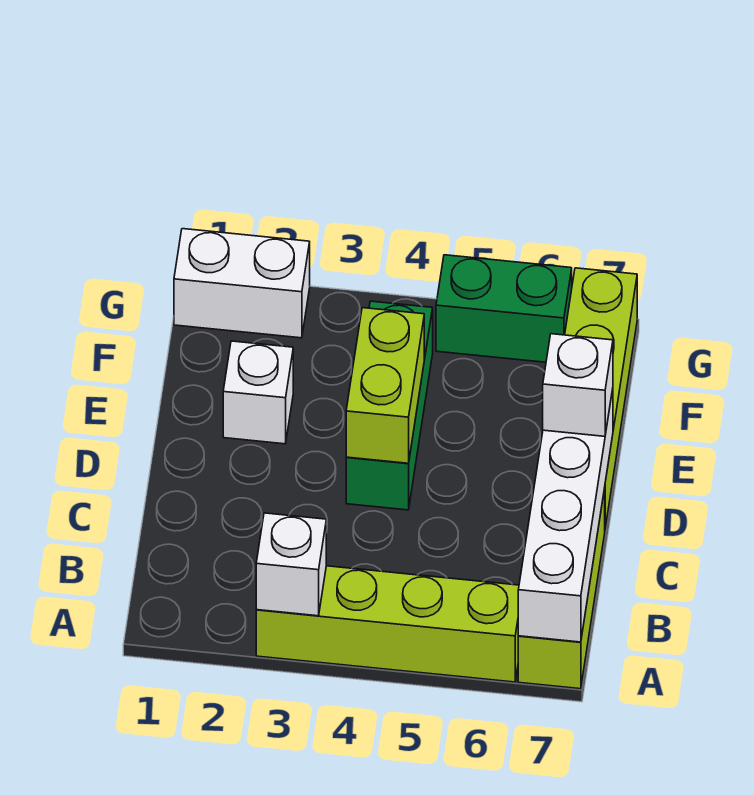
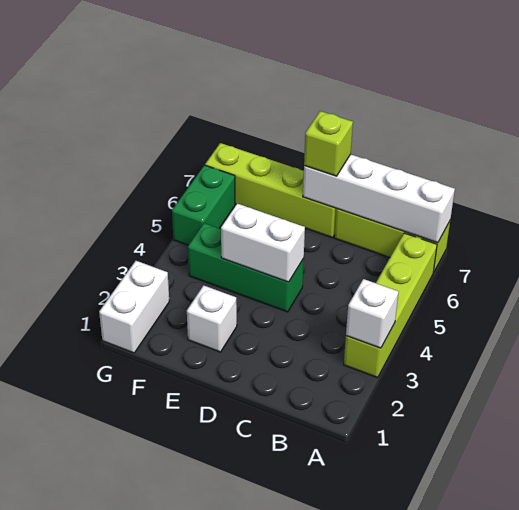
lime 1x2 brick [346,308,424,463] -> white 1x2 brick [221,204,305,282]
white 1x1 brick [543,334,613,436] -> lime 1x1 brick [304,111,353,176]

